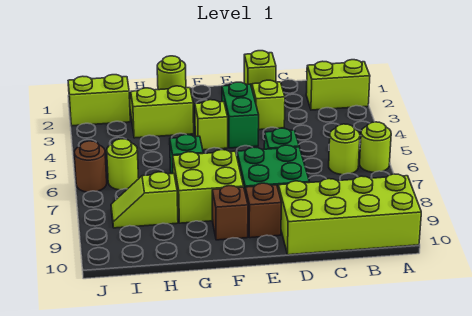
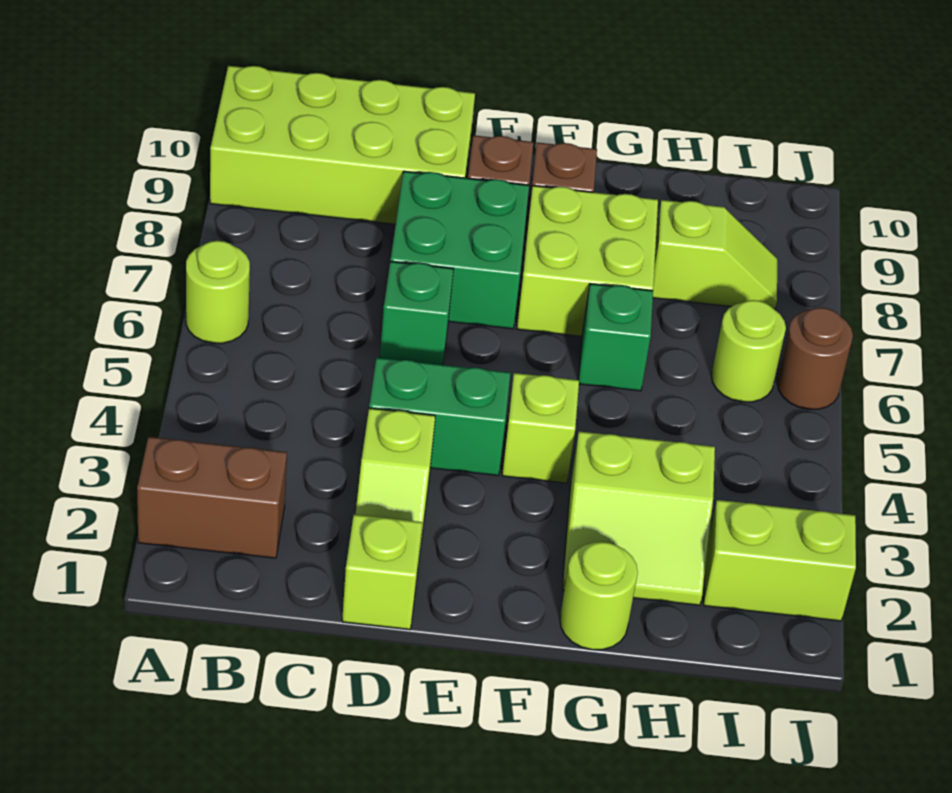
lime 1x2 brick [306,60,370,110] -> brown 1x2 brick [137,437,287,558]
lime 1x1 round brick [329,124,360,175] -> none
green 1x2 brick [222,82,259,148] -> green 1x2 brick turned to [369,358,510,476]

